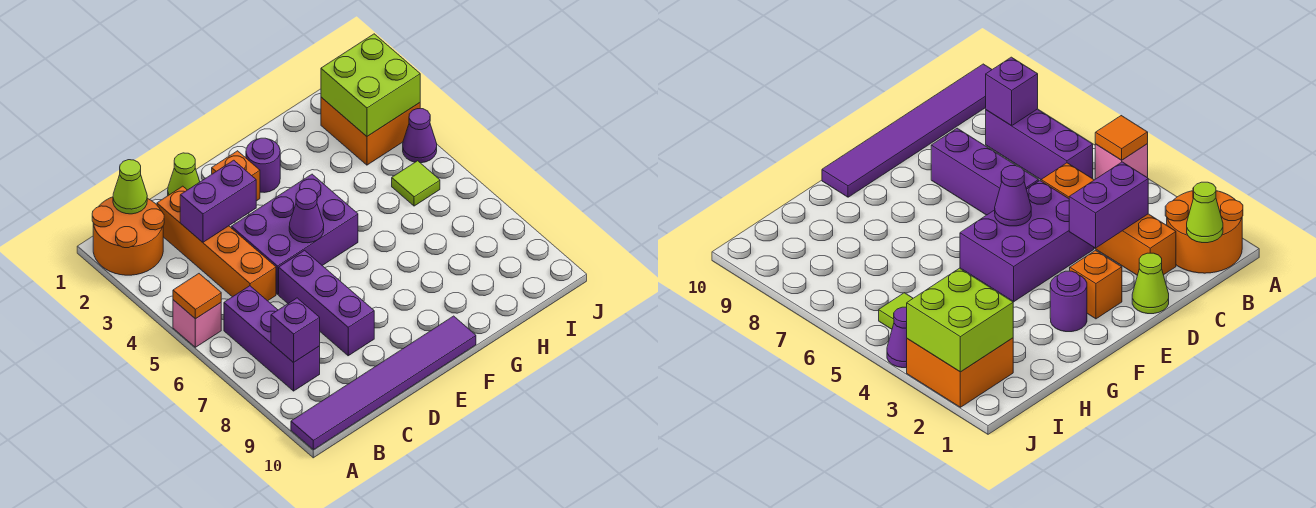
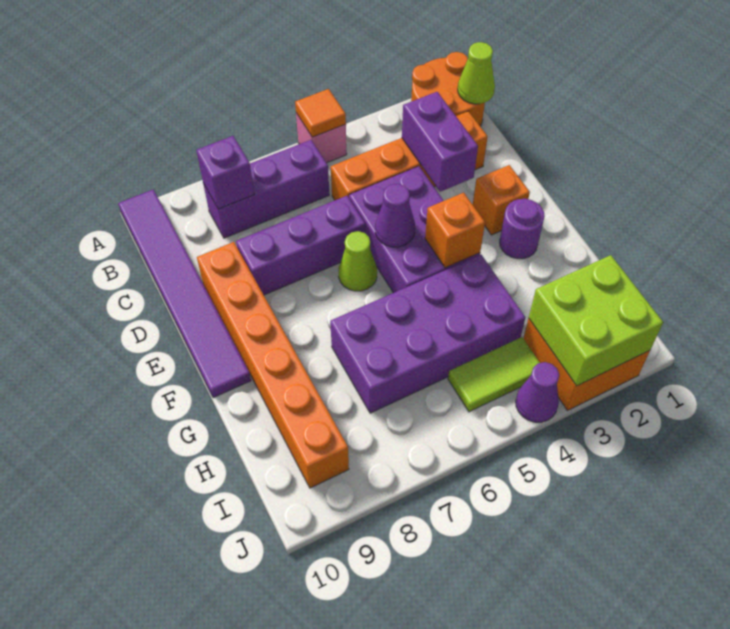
lime 1x1 cone [168,153,200,195] -> lime 1x1 cone moved to [339,231,377,291]
none -> orange 1x6 brick [197,242,349,488]
none -> orange 1x1 brick [425,193,485,268]
none -> purple 2x4 brick [330,255,525,413]
lime 1x1 tile [392,161,440,206] -> lime 1x2 tile [448,337,540,412]

